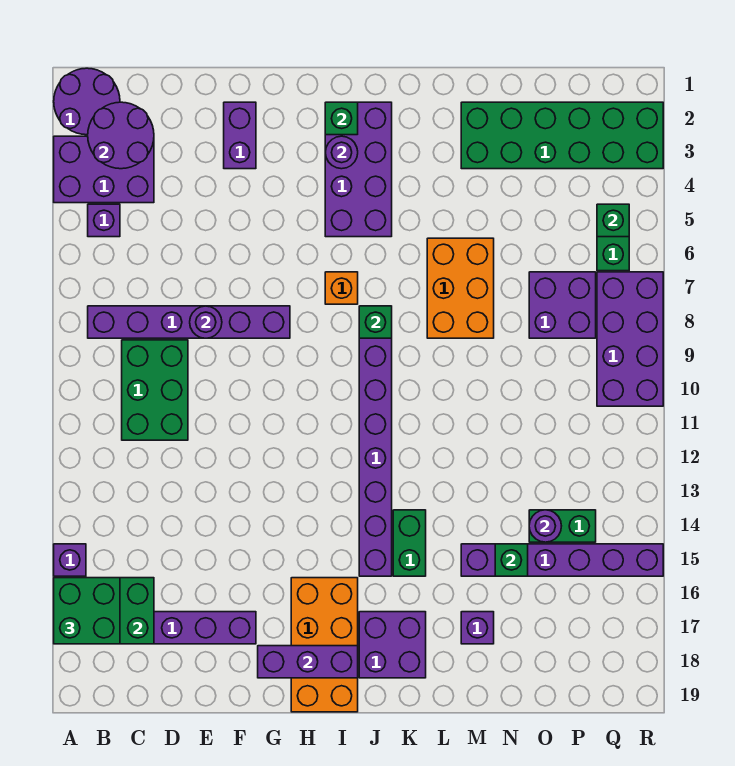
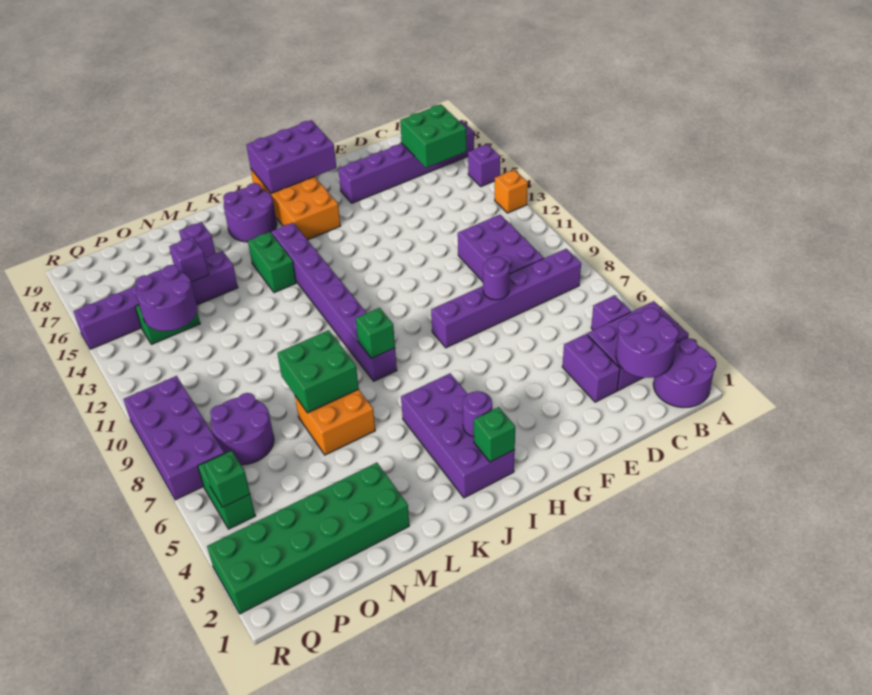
green 2x2 brick [54,578,120,644] -> green 2x2 brick moved to [277,330,359,413]
green 2x3 brick [122,340,188,440] -> purple 2x3 brick [458,215,544,282]
purple 1x2 brick [224,102,256,169] -> purple 1x2 brick moved to [562,334,620,402]
purple 1x3 brick [258,646,358,678] -> purple 2x3 brick [246,120,336,193]
orange 1x1 brick [325,272,358,304] -> orange 1x1 brick moved to [495,170,528,213]
purple 2x2 brick [359,612,426,678] -> purple 2x2 round brick [223,183,277,242]
orange 2x3 brick [427,238,494,338] -> orange 2x2 brick [295,389,375,455]
green 1x1 brick [495,544,528,576] -> purple 1x1 brick [169,237,209,282]
purple 2x2 brick [529,272,596,338] -> purple 2x2 round brick [210,393,274,465]
purple 1x1 round brick [529,510,561,542] -> purple 2x2 round brick [136,265,197,331]

